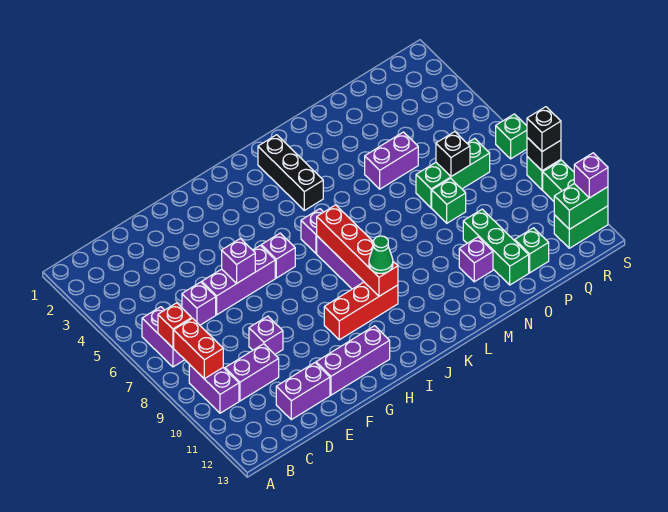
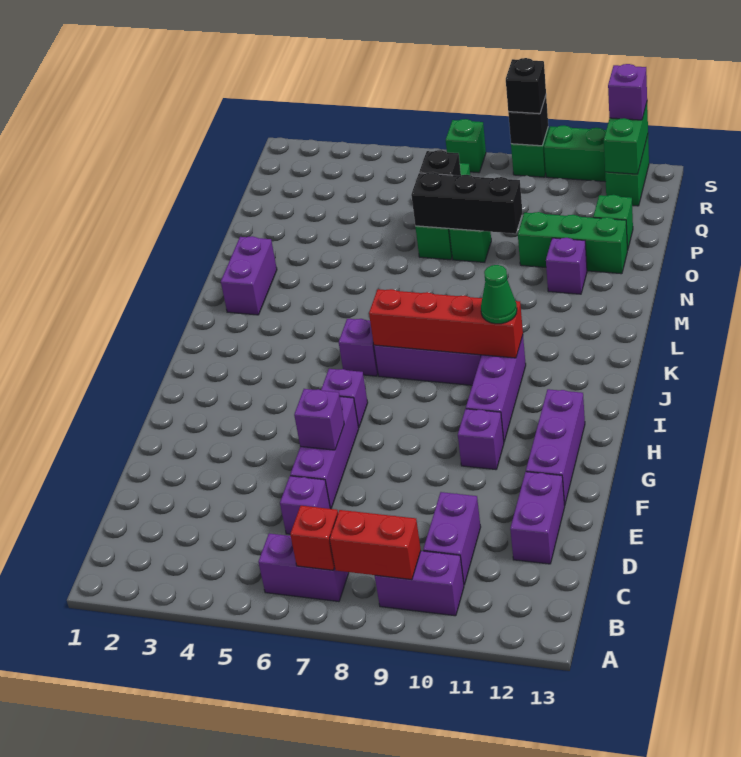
purple 1x1 brick [249,316,283,354] -> purple 1x1 brick moved to [458,409,504,470]
red 1x3 brick [324,282,398,340] -> purple 1x3 brick [466,336,526,441]
black 1x3 brick [258,135,323,210] -> black 1x3 brick moved to [411,172,522,234]
purple 1x2 brick [365,132,418,189] -> purple 1x2 brick moved to [221,236,277,315]

